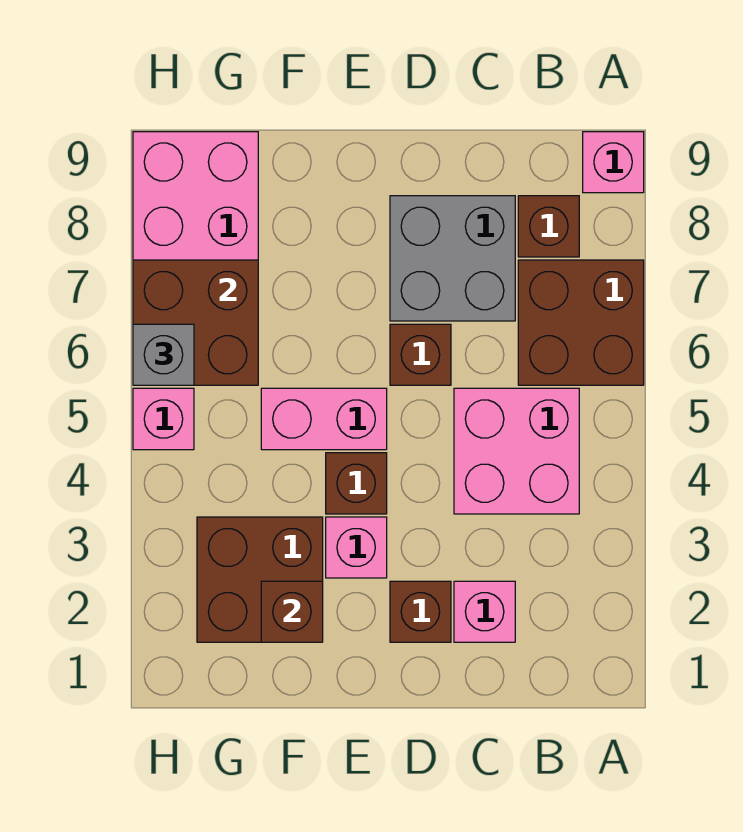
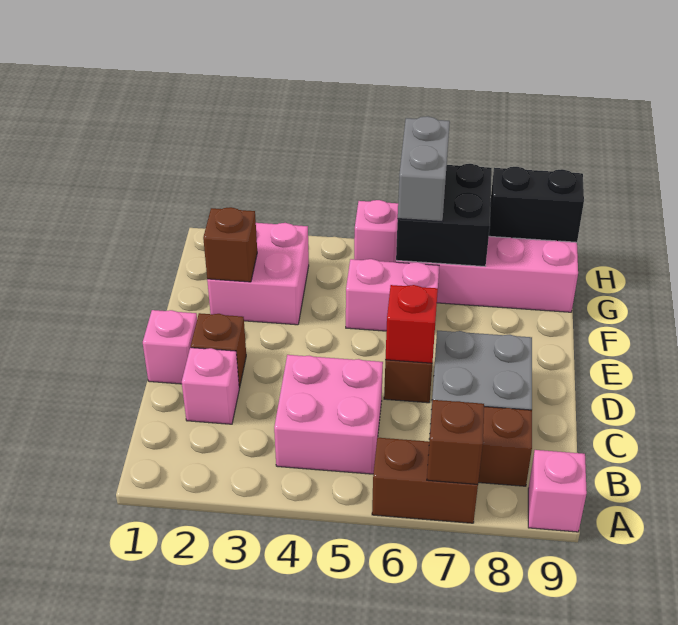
brown 2x2 brick [518,260,644,385] -> brown 1x2 brick [372,438,478,523]
none -> red 1x1 brick [385,285,438,363]
pink 1x1 brick [326,517,387,578] -> pink 1x1 brick moved to [143,310,197,384]
brown 1x1 brick [326,453,387,514] -> brown 1x1 brick moved to [427,400,484,484]
pink 1x2 brick [261,388,387,450] -> pink 1x2 brick turned to [346,259,439,331]
brown 2x2 brick [197,517,323,642] -> pink 2x2 brick [207,223,309,325]
brown 2x2 brick [133,260,258,385] -> black 2x2 brick [396,164,492,266]
grey 1x1 brick [133,324,194,385] -> grey 1x2 brick [398,116,450,221]
none -> black 1x2 brick [489,167,584,242]

